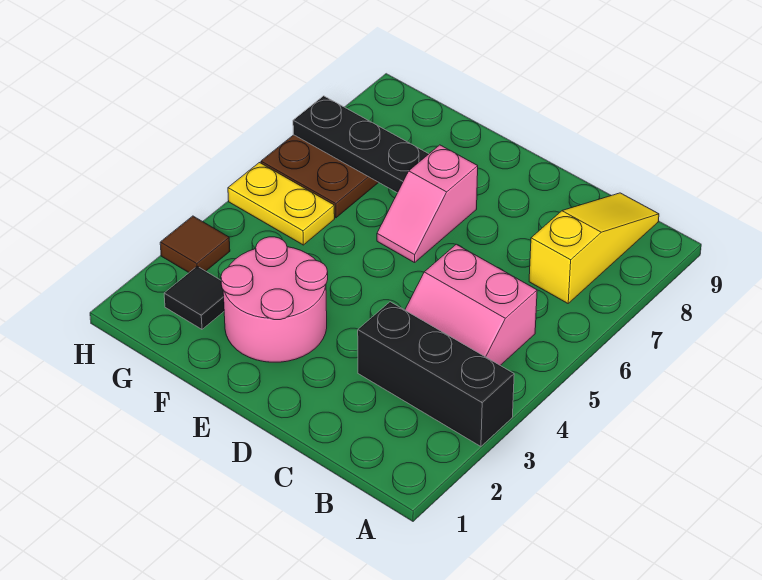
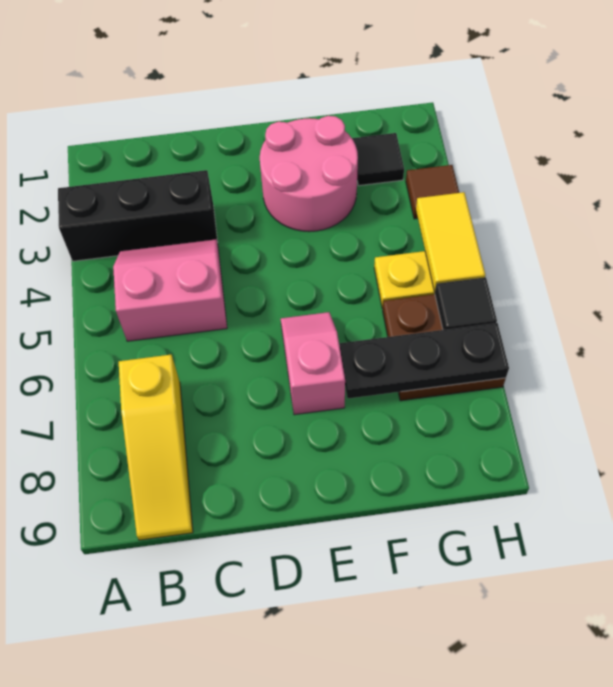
none -> yellow 1x2 tile [416,192,485,292]
none -> black 1x1 tile [435,277,497,330]

